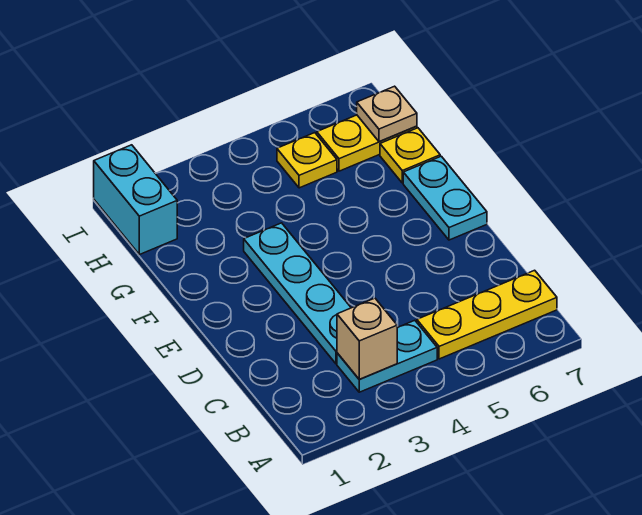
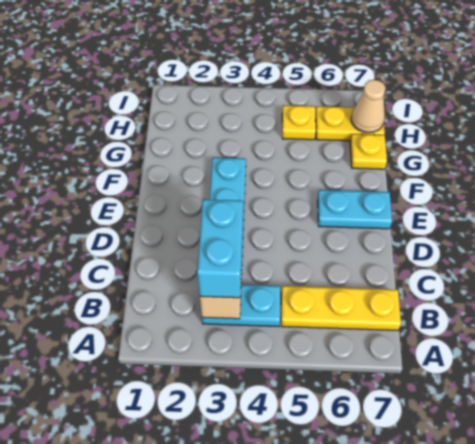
cyan 1x2 plate [403,156,487,240] -> cyan 1x2 plate turned to [318,190,392,229]
cyan 1x2 brick [94,145,177,255] -> cyan 1x2 brick moved to [197,199,243,298]
tan 1x1 plate [357,86,417,142] -> tan 1x1 cone [351,80,386,133]

